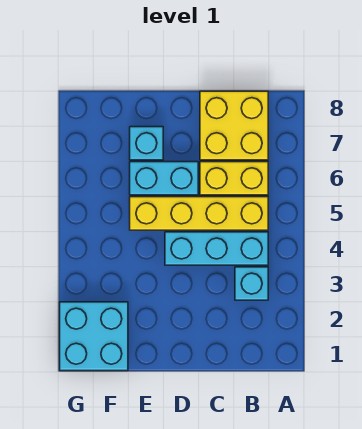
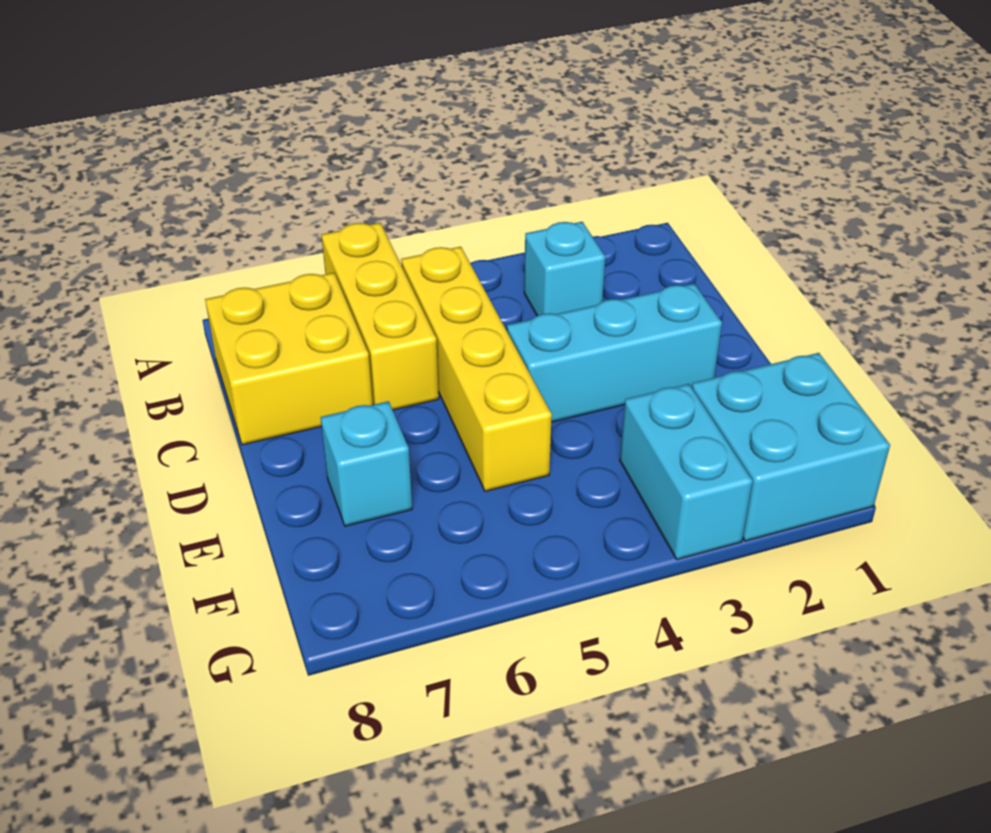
cyan 1x3 brick [165,232,268,265] -> cyan 1x3 brick turned to [507,284,722,422]
yellow 1x2 brick [200,162,268,195] -> yellow 1x3 brick [321,223,439,410]
cyan 1x2 brick [130,162,198,195] -> cyan 1x2 brick moved to [620,384,753,560]

